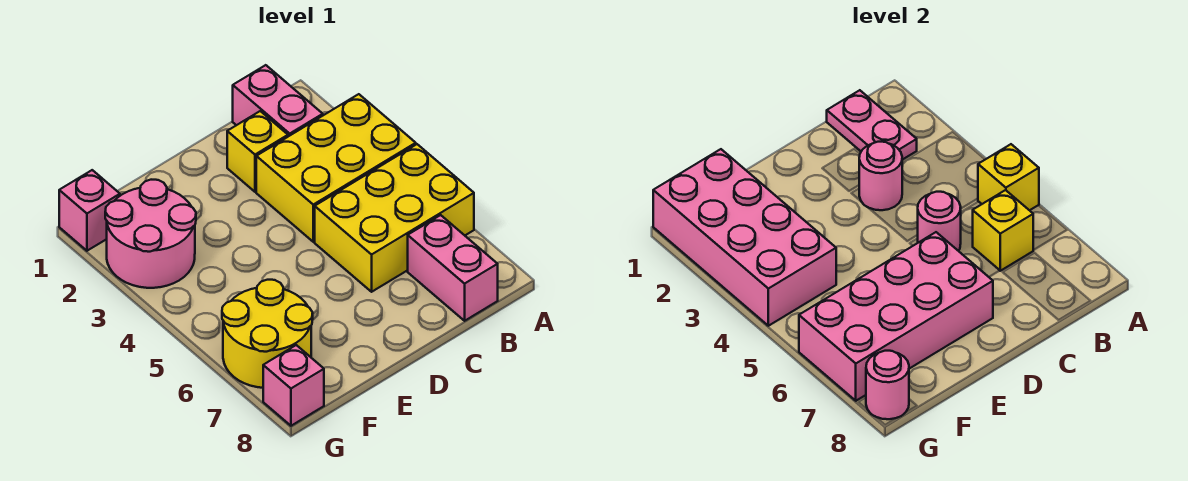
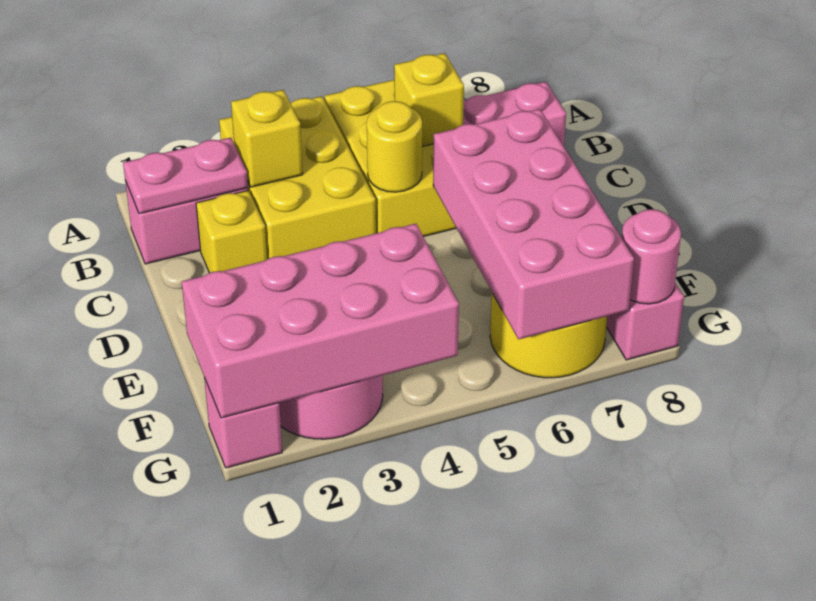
yellow 1x1 brick [978,144,1039,210] -> yellow 1x1 brick moved to [231,90,303,187]
pink 1x1 round brick [859,142,902,210] -> none
pink 1x1 round brick [918,192,961,251] -> yellow 1x1 round brick [367,101,422,192]

